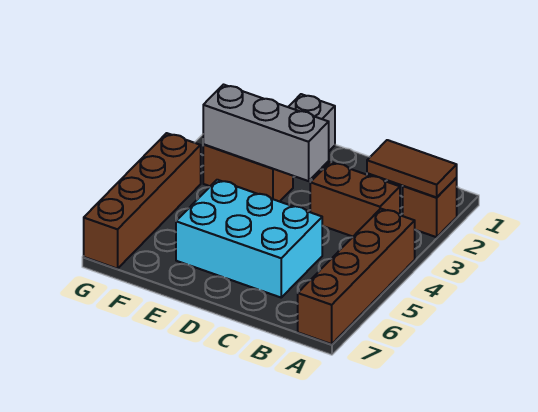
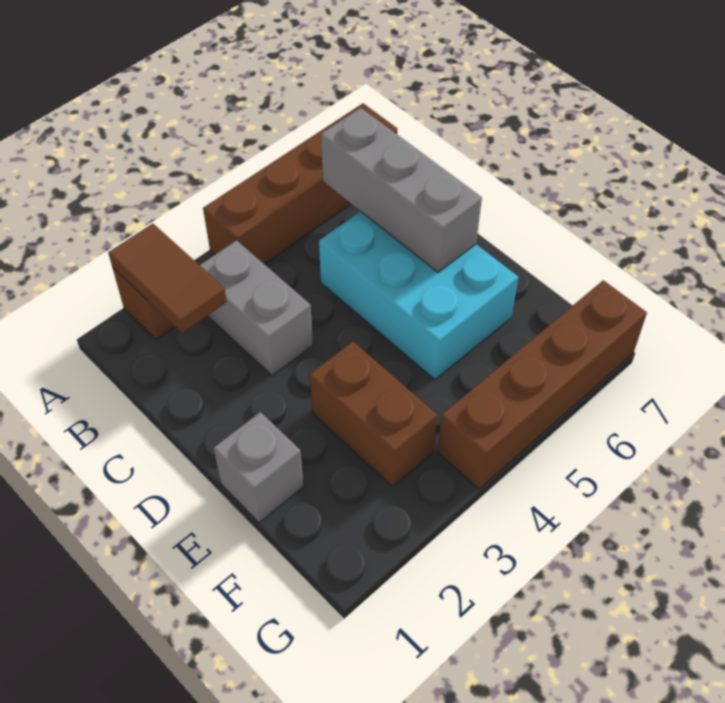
brown 1x2 brick [310,162,400,236] -> grey 1x2 brick [200,240,313,375]
grey 1x3 brick [203,85,329,181] -> grey 1x3 brick moved to [321,108,482,272]

